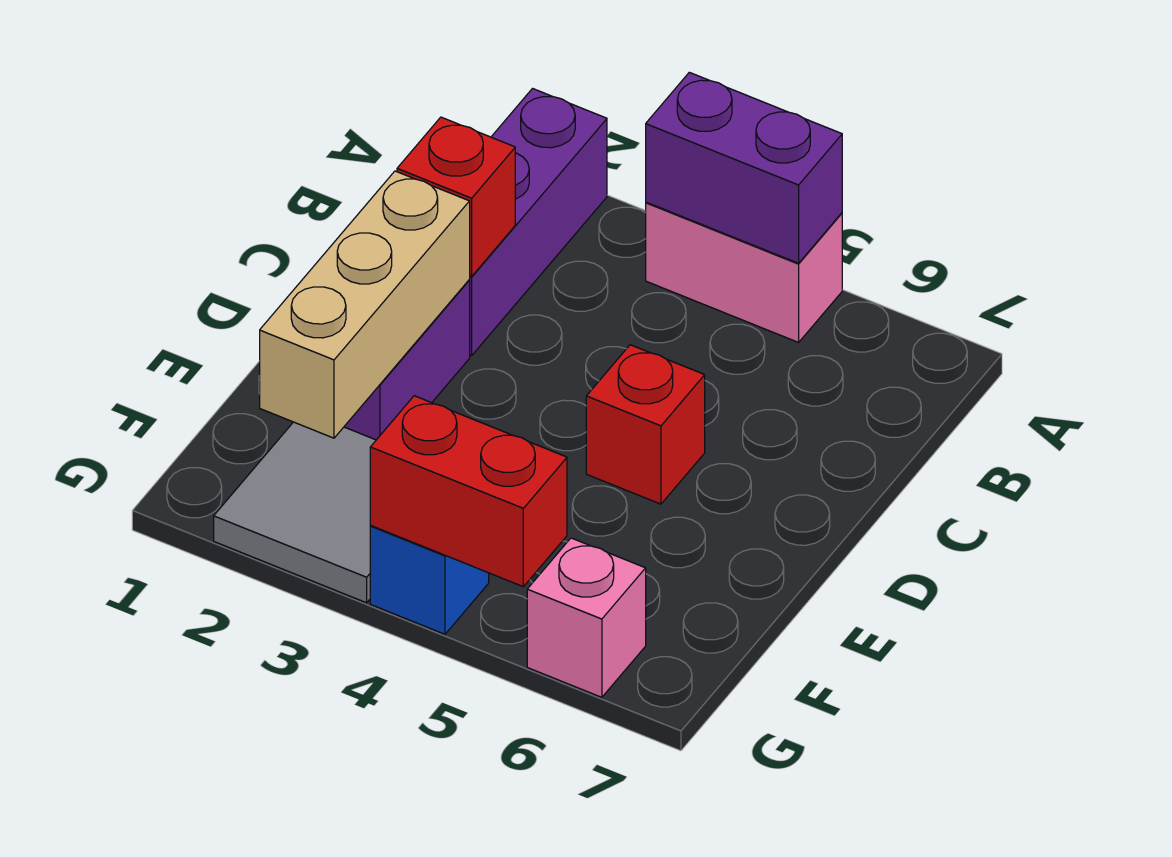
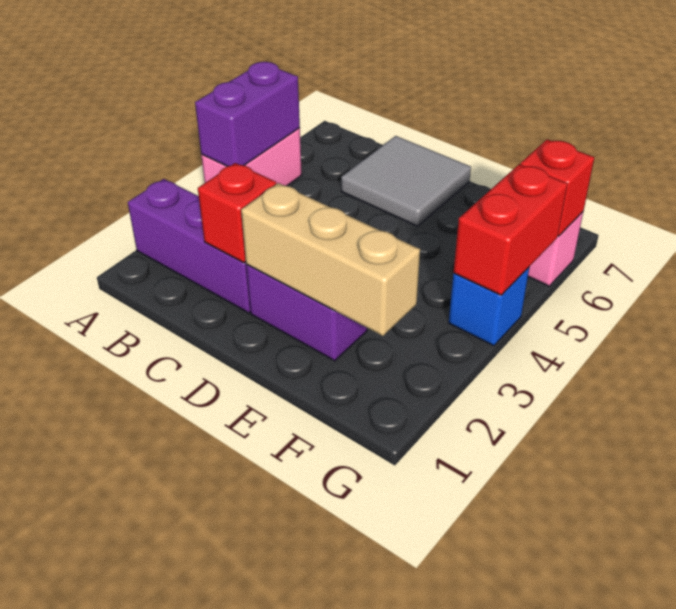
red 1x1 brick [586,345,705,504] -> red 1x1 brick moved to [520,139,594,236]
grey 2x2 tile [214,422,376,603] -> grey 2x2 tile moved to [341,136,471,226]

